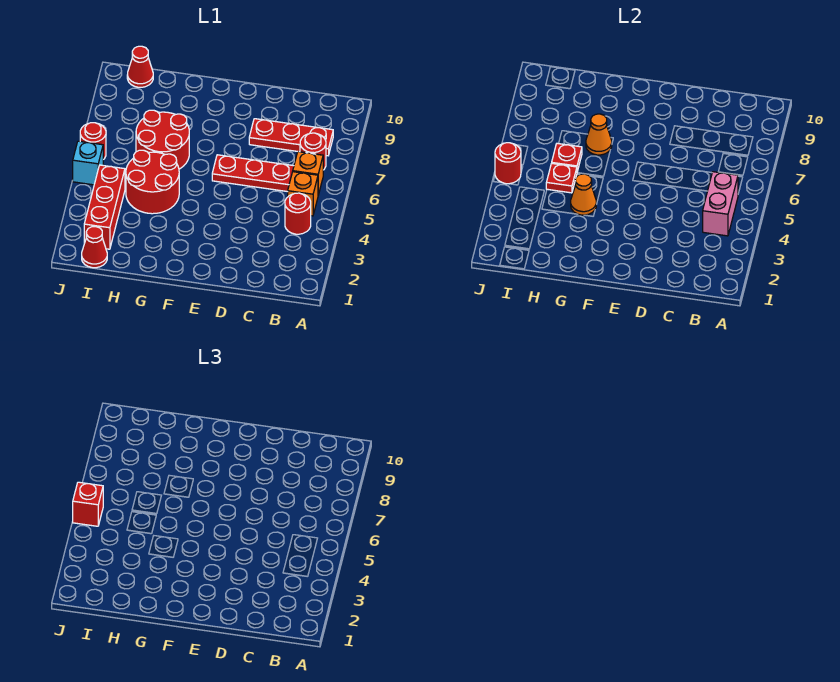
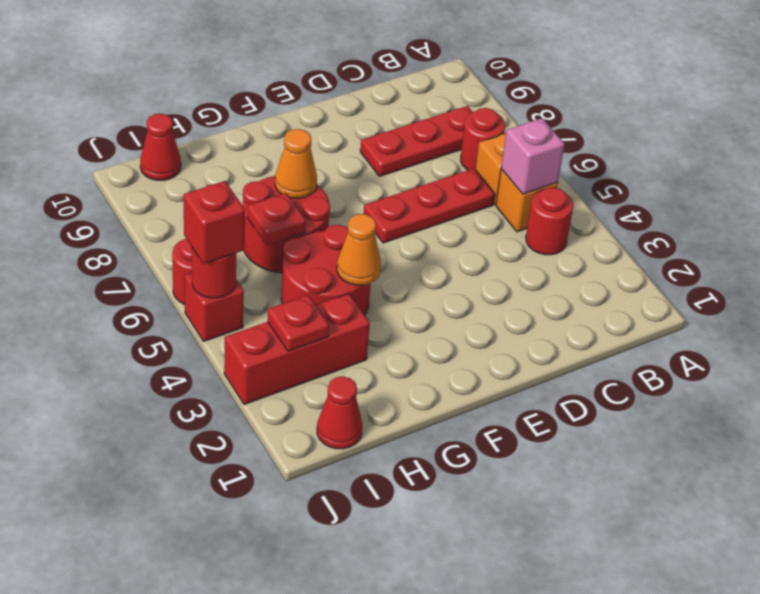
pink 1x2 brick [703,172,738,236] -> pink 1x1 brick [501,118,564,194]
red 1x1 plate [546,163,577,193] -> red 1x1 plate moved to [268,295,329,351]
red 1x3 brick [84,165,125,249] -> red 1x3 brick turned to [224,293,370,405]
cyan 1x1 brick [73,141,103,185] -> red 1x1 brick [184,273,244,342]

